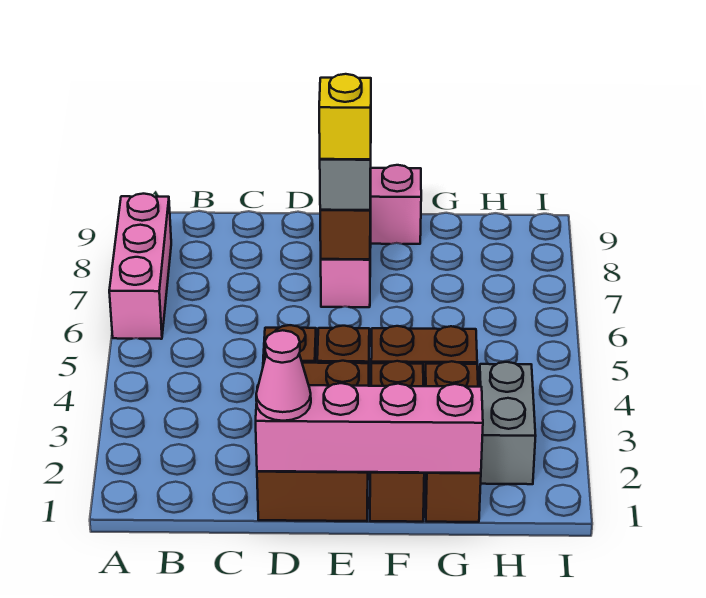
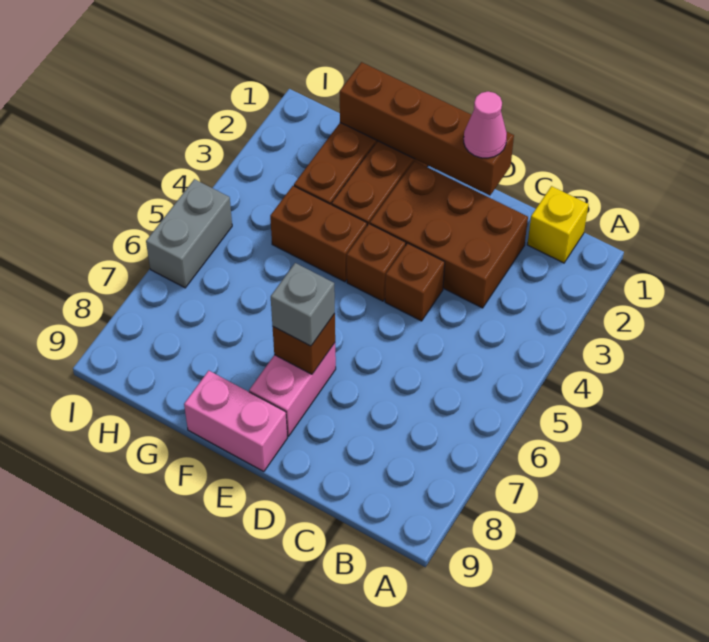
pink 1x3 brick [109,194,171,339] -> none
brown 2x3 brick [257,361,369,521] -> brown 2x3 brick turned to [370,161,528,308]
pink 1x4 brick [256,383,483,473] -> brown 1x4 brick [340,62,514,195]
yellow 1x1 brick [319,74,371,159] -> yellow 1x1 brick moved to [527,186,589,263]
grey 1x2 brick [479,362,536,484] -> grey 1x2 brick moved to [146,179,232,288]

